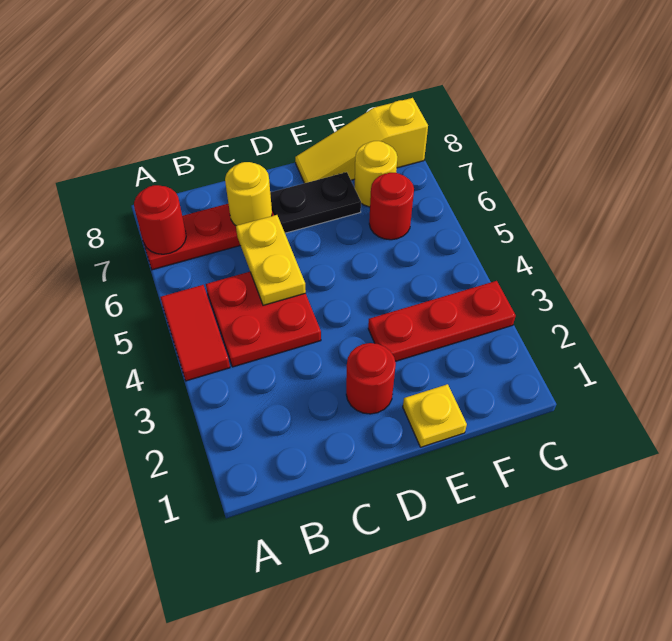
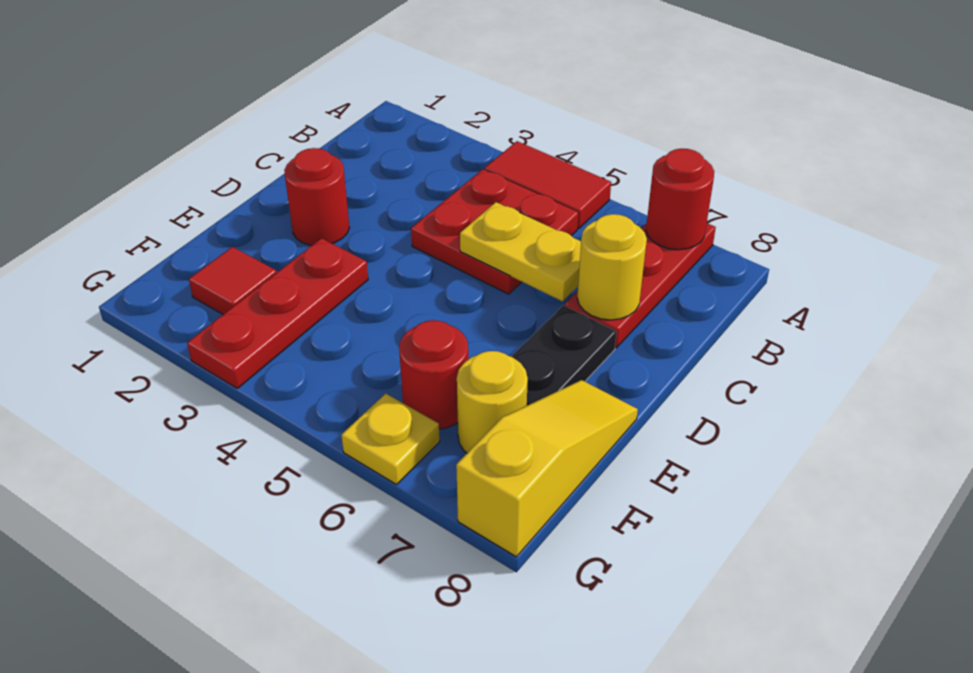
yellow 1x1 plate [403,384,467,447] -> yellow 1x1 plate moved to [341,394,440,485]
none -> red 1x1 tile [189,247,277,314]

